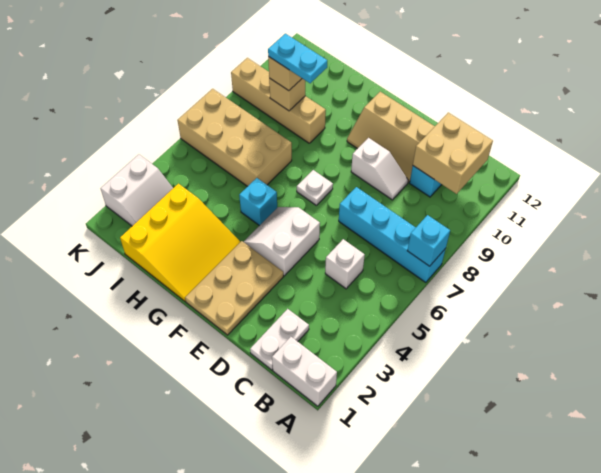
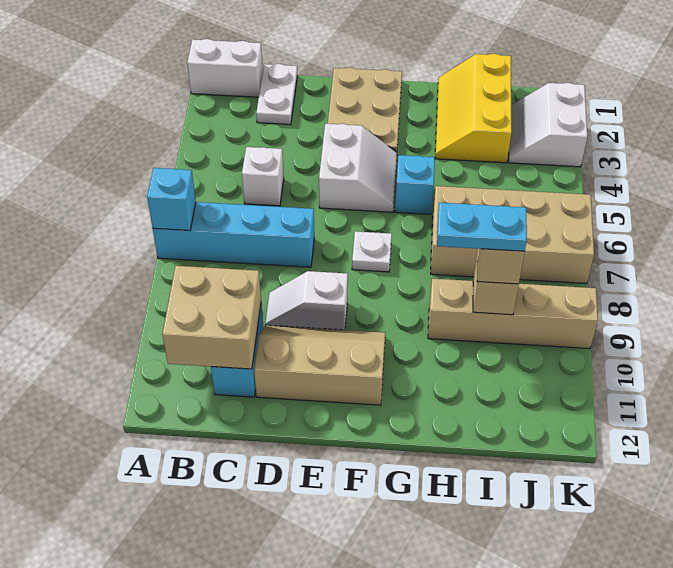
yellow 3x3 slope [120,184,240,301] -> yellow 2x3 slope [435,54,512,163]

